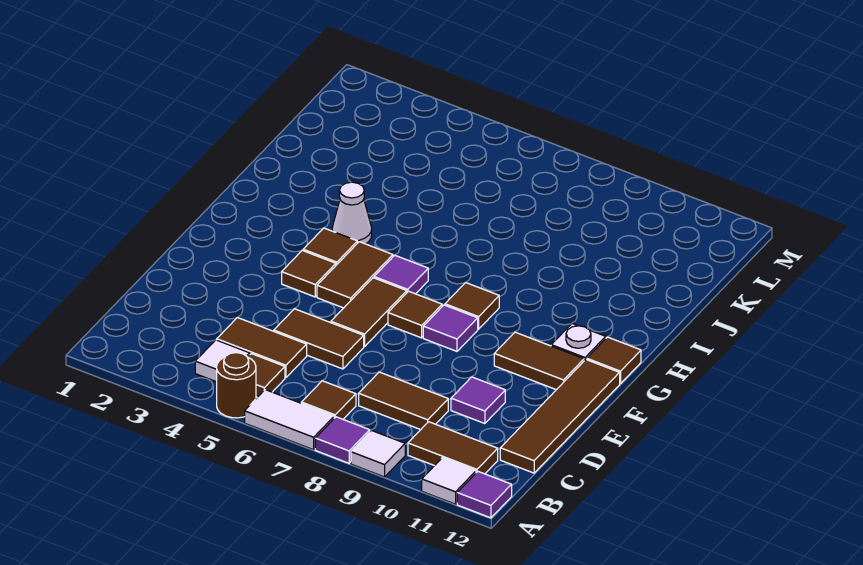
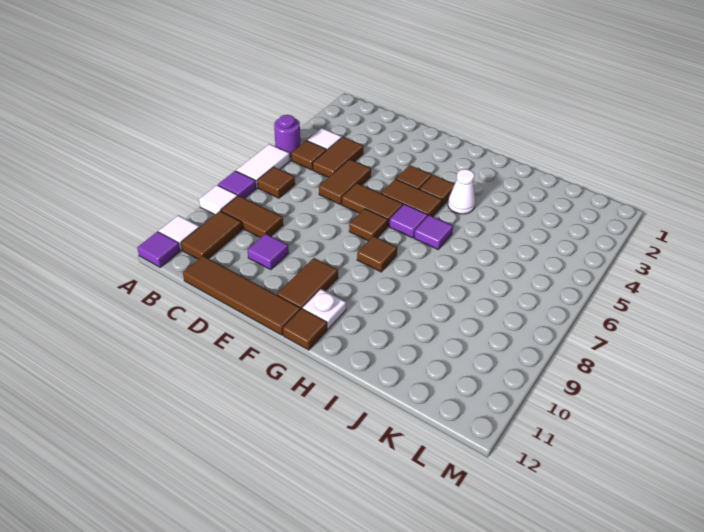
brown 1x1 round brick [217,353,256,418] -> purple 1x1 round brick [274,115,300,157]
brown 1x2 tile [359,372,448,430] -> brown 1x2 tile turned to [221,196,283,238]
purple 1x1 tile [423,305,478,351] -> purple 1x1 tile moved to [414,215,453,249]

